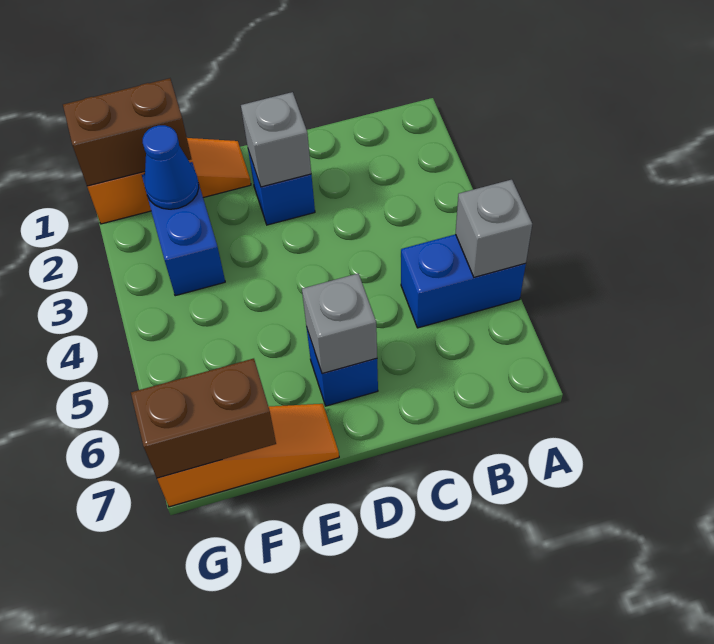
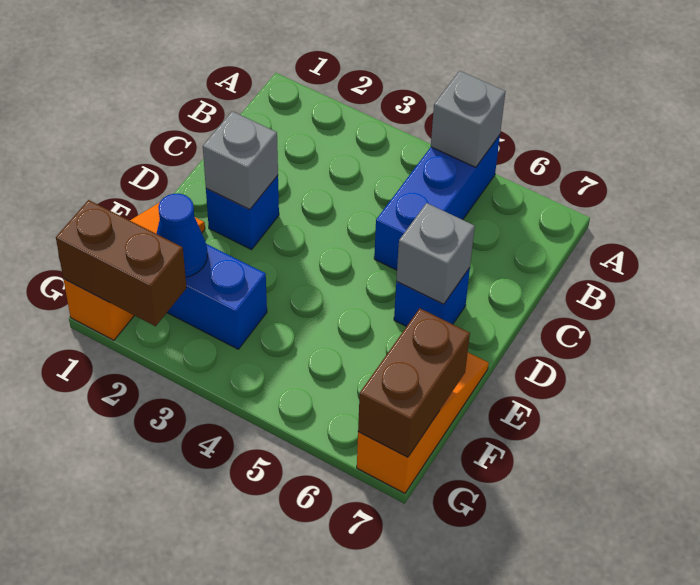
blue 1x2 brick [401,234,526,328] -> blue 1x3 brick [374,135,500,270]
brown 1x2 brick [63,78,191,186] -> brown 1x2 brick turned to [56,200,186,326]

